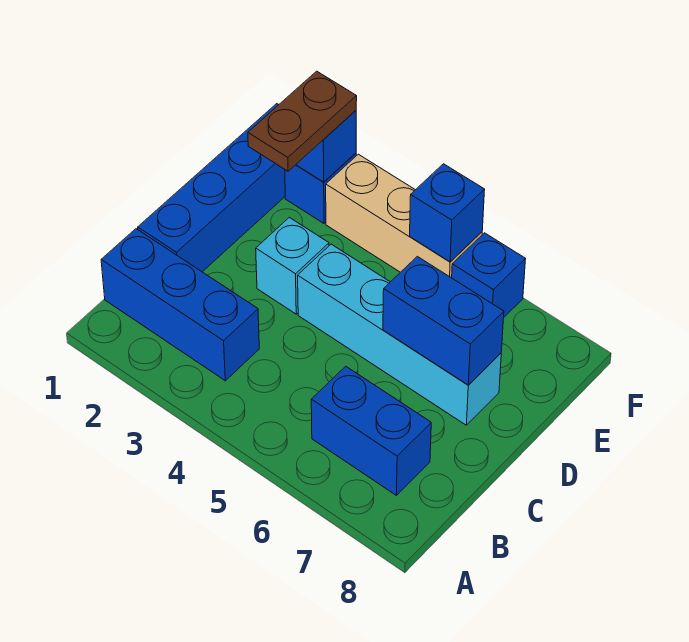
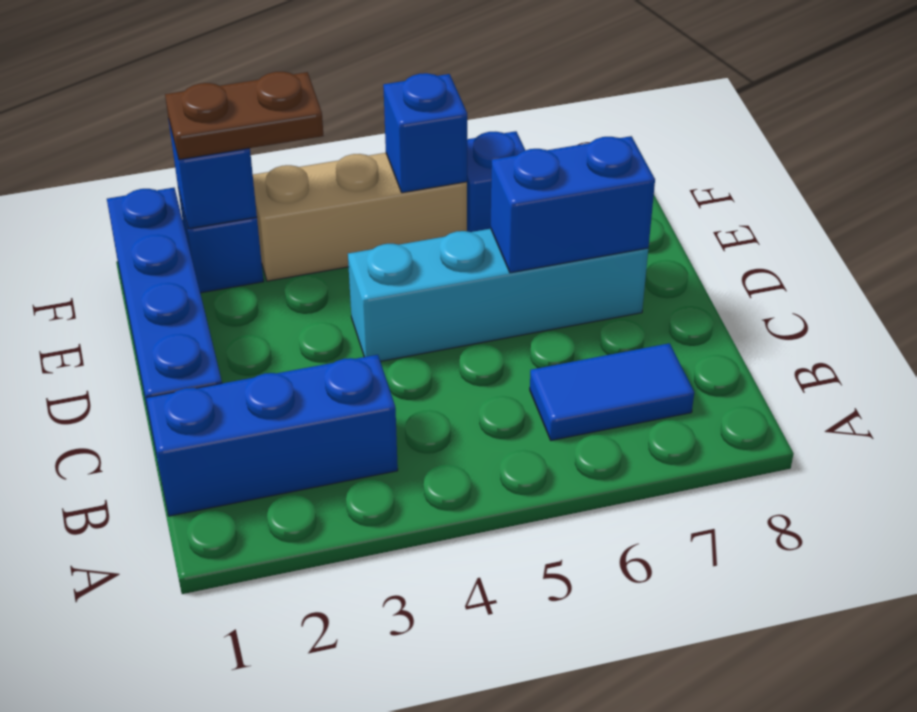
blue 1x2 brick [311,366,431,495] -> blue 1x2 tile [530,343,694,440]
cyan 1x1 brick [256,217,329,314] -> none
brown 1x2 plate [248,71,357,171] -> brown 1x2 plate turned to [165,72,323,160]

